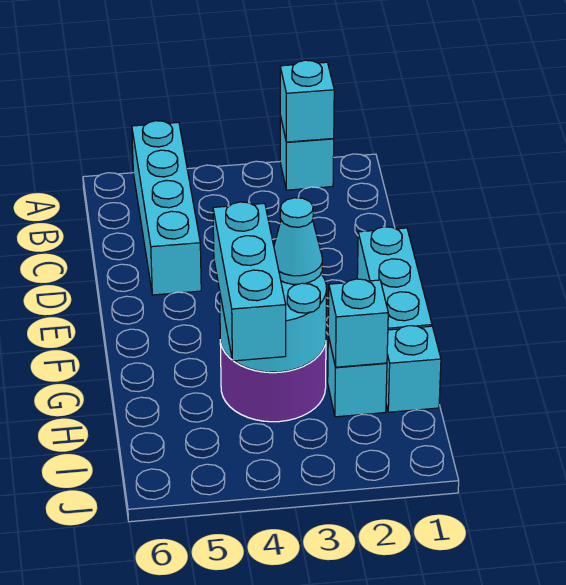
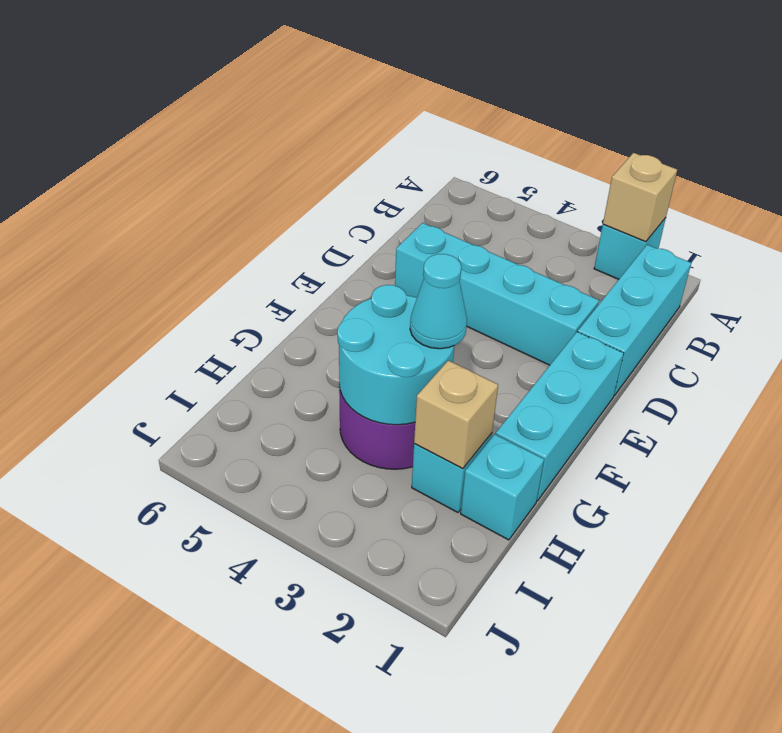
cyan 1x1 brick [280,60,334,142] -> tan 1x1 brick [603,153,677,242]
cyan 1x4 brick [132,121,201,295] -> cyan 1x4 brick turned to [395,223,599,365]
cyan 1x3 brick [213,202,286,361] -> cyan 1x3 brick moved to [578,245,691,396]
cyan 1x1 brick [328,279,388,367] -> tan 1x1 brick [414,360,498,469]

